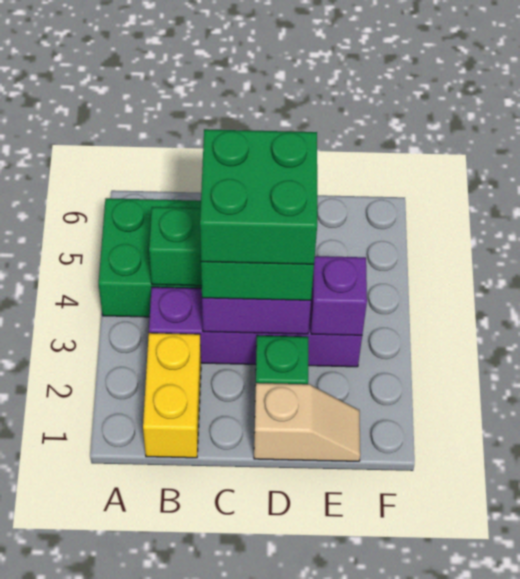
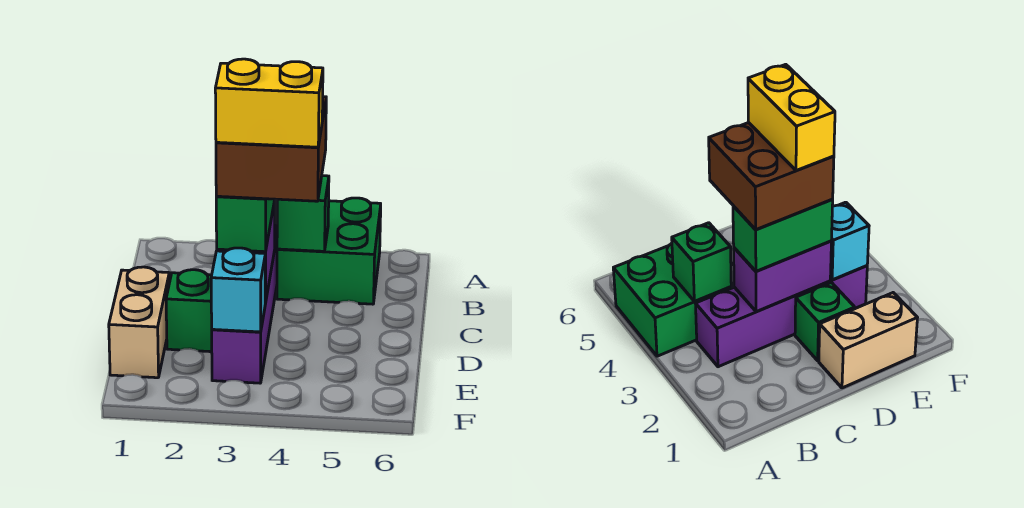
yellow 1x2 brick [143,333,201,458] -> yellow 1x2 brick moved to [215,59,323,147]
green 2x2 brick [200,129,317,264] -> brown 2x2 brick [216,97,326,201]
tan 1x2 slope [254,383,360,461] -> tan 1x2 brick [109,267,169,378]
purple 1x1 brick [311,256,367,335] -> cyan 1x1 brick [211,248,265,332]

